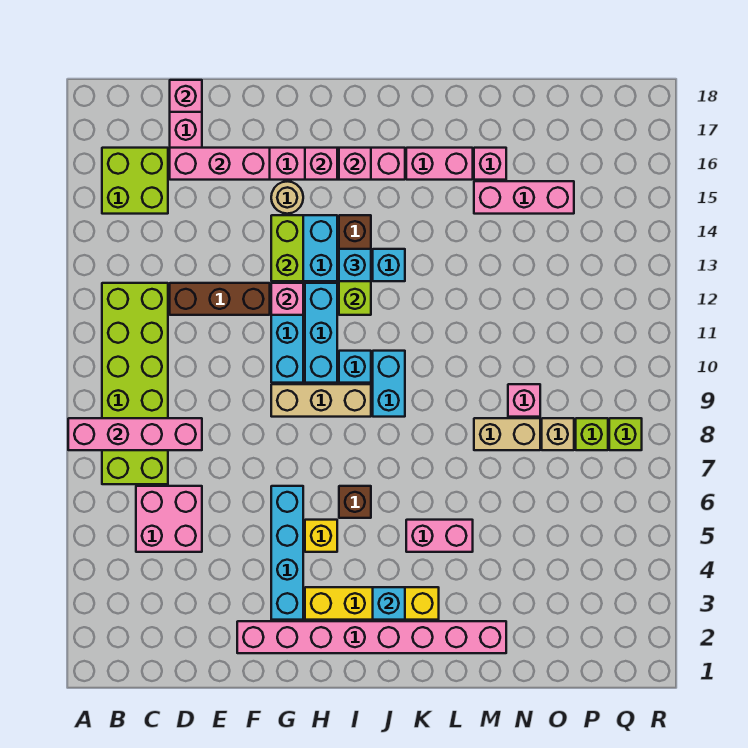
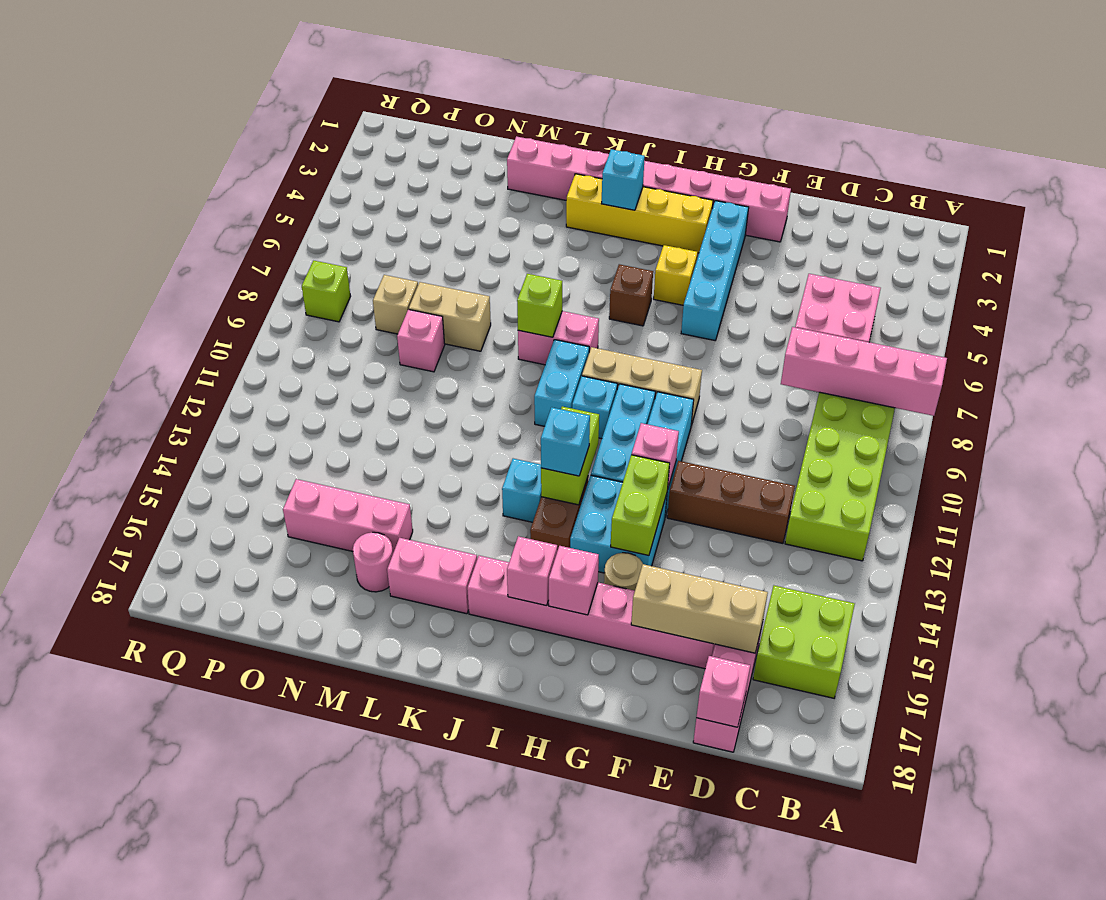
pink 1x3 brick [170,148,270,180] -> tan 1x3 brick [631,564,768,653]
pink 1x2 brick [406,520,473,552] -> pink 1x2 brick moved to [518,311,599,365]
pink 1x1 brick [474,148,506,180] -> pink 1x1 round brick [353,532,393,592]
lime 1x1 brick [576,418,608,450] -> lime 1x1 brick moved to [517,274,562,337]

